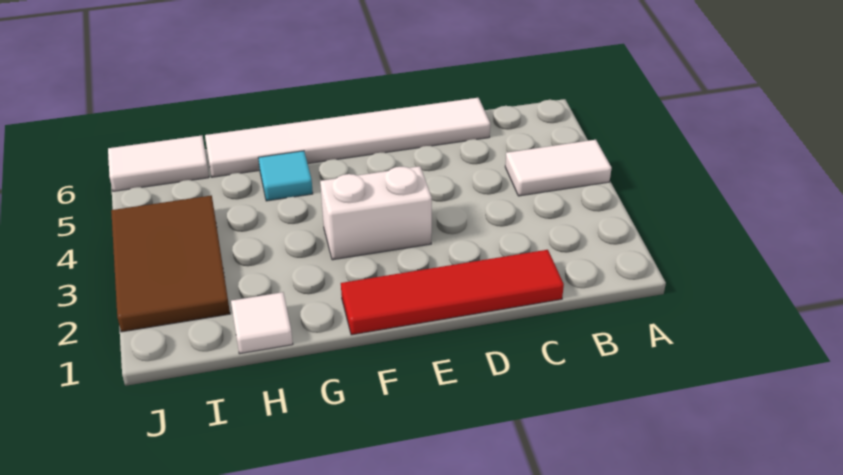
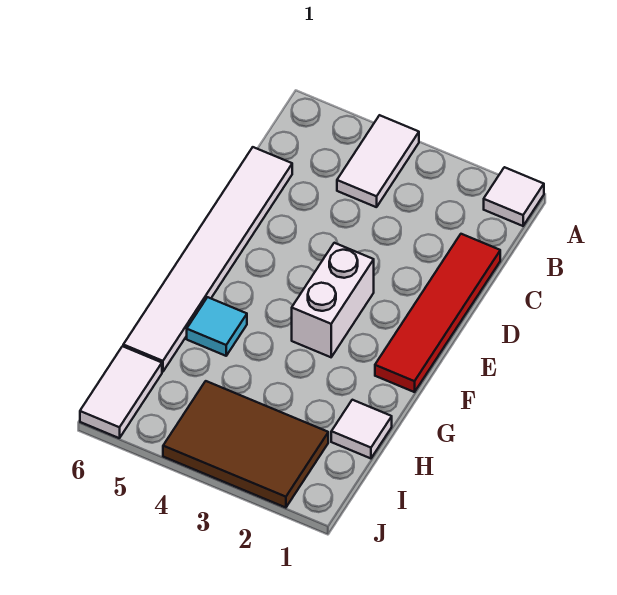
none -> white 1x1 tile [484,167,544,226]

